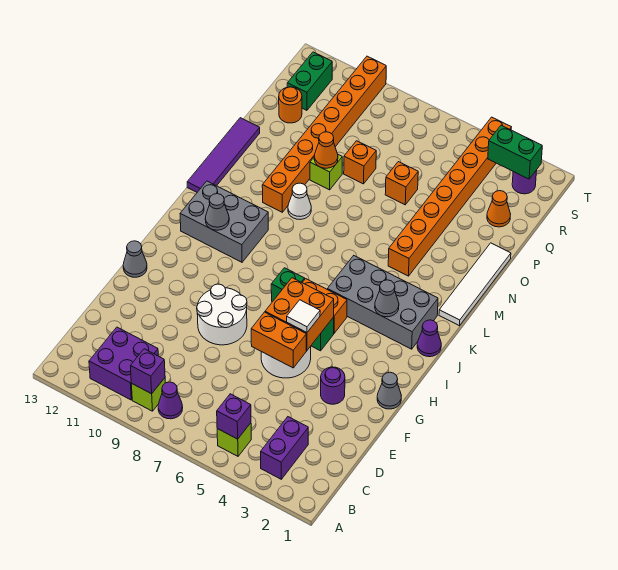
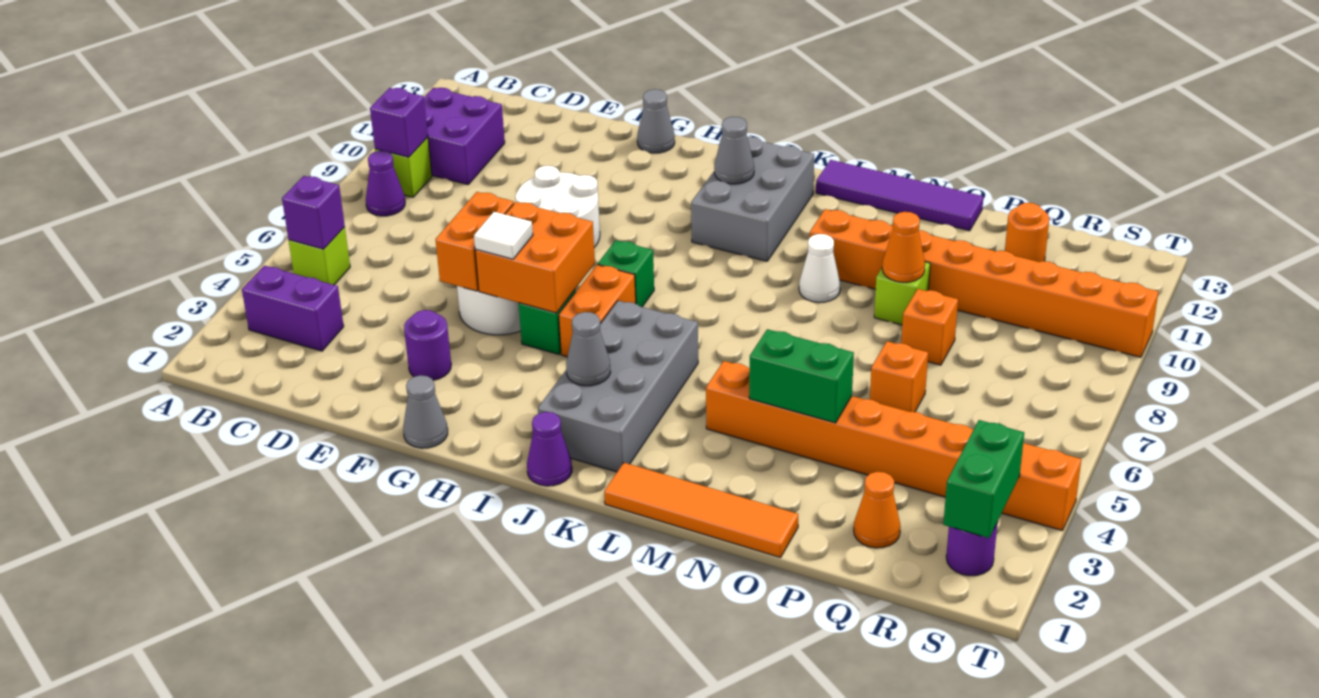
white 1x4 tile [439,243,511,326] -> orange 1x4 tile [604,463,798,558]
green 1x2 brick [287,52,332,110] -> green 1x2 brick moved to [749,329,854,423]

